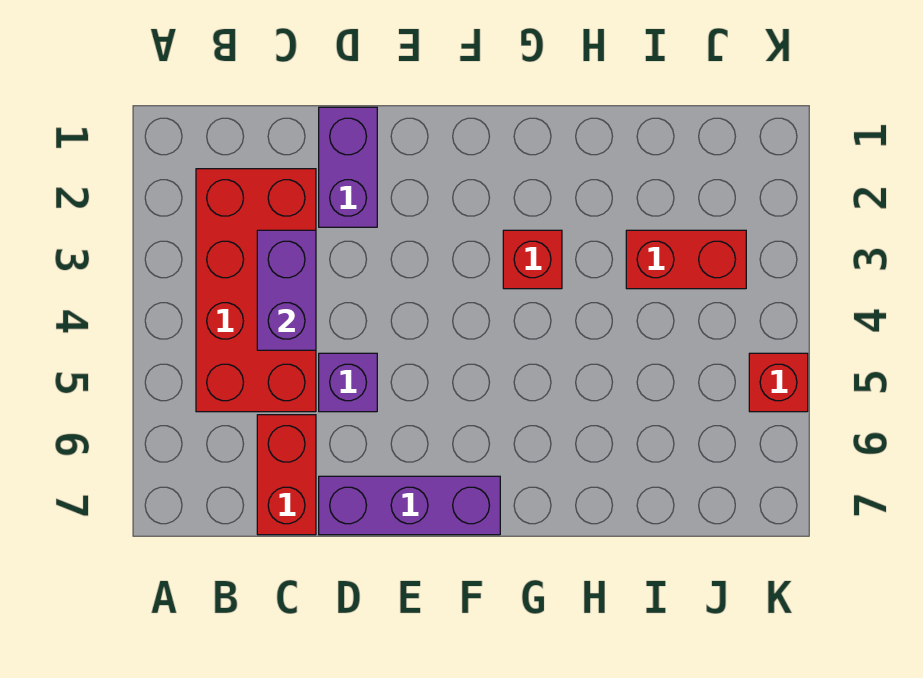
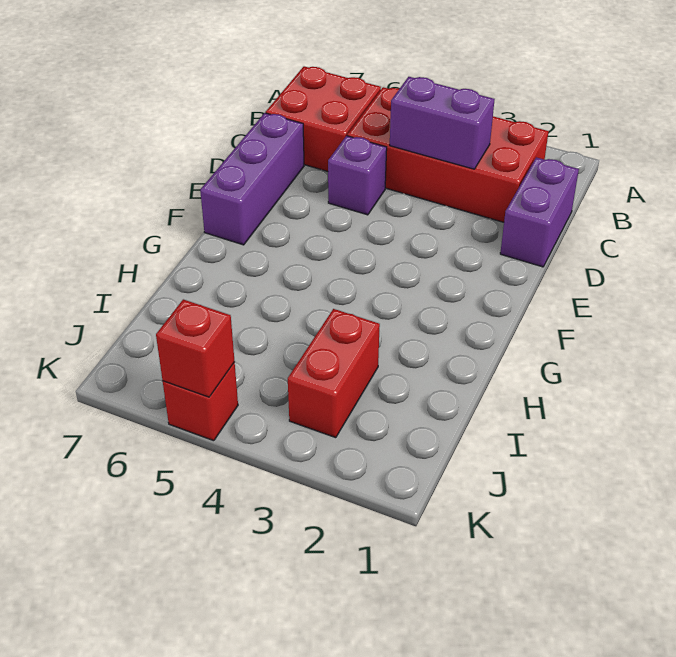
red 1x2 brick [257,415,316,535] -> red 2x2 brick [266,66,381,171]
purple 1x2 brick [319,107,377,227] -> purple 1x2 brick turned to [500,157,579,267]
red 1x1 brick [503,230,562,289] -> red 1x1 brick moved to [156,299,235,397]

